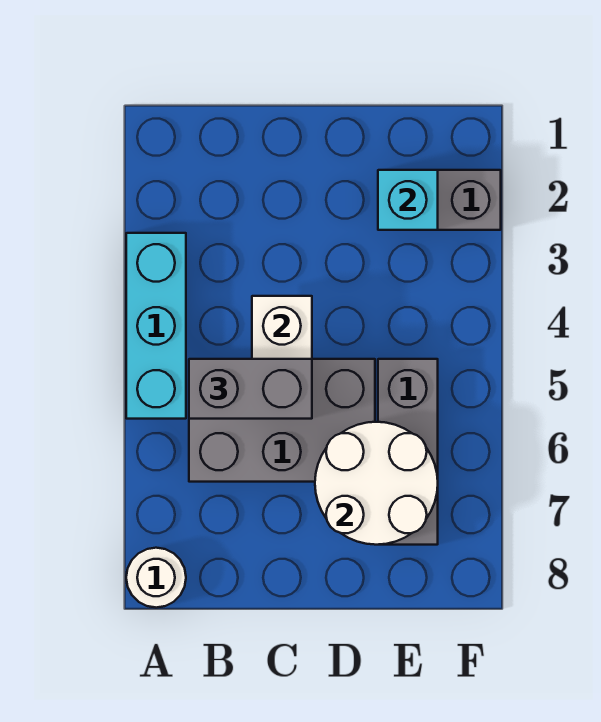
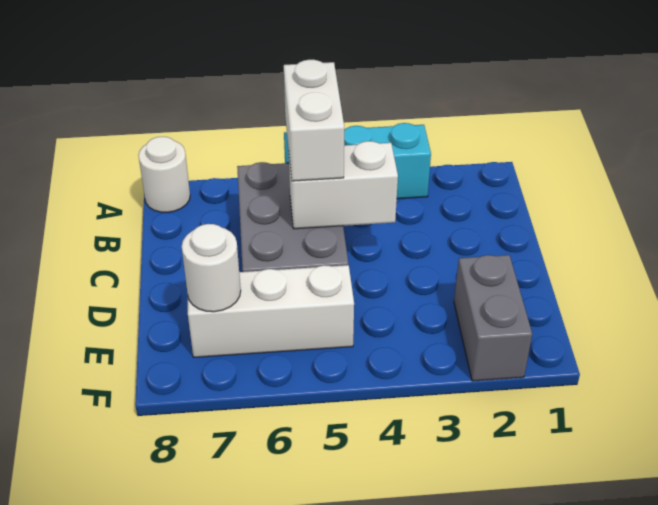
grey 1x2 brick [189,359,312,419] -> white 1x2 brick [284,60,344,181]
white 2x2 round brick [315,422,438,545] -> white 1x1 round brick [182,224,241,312]
cyan 1x1 brick [378,170,438,230] -> none
grey 1x3 brick [378,359,438,545] -> white 1x3 brick [188,265,354,357]

